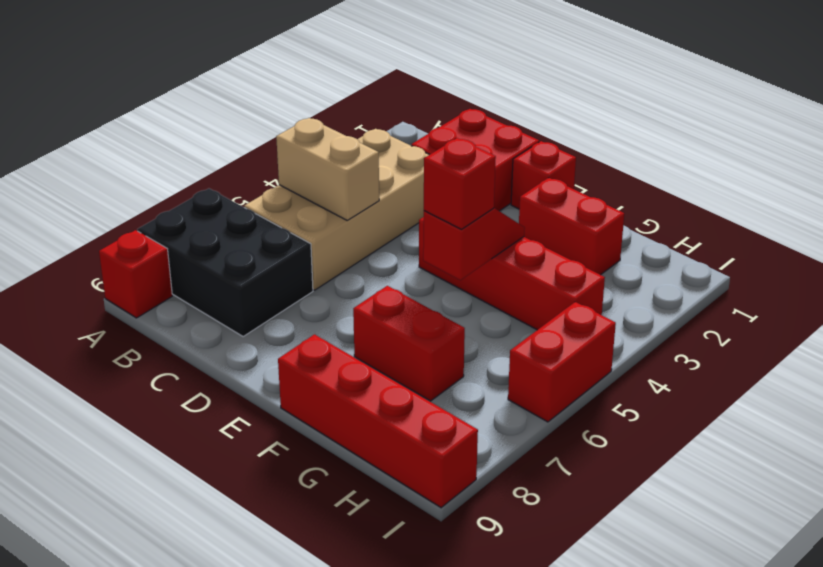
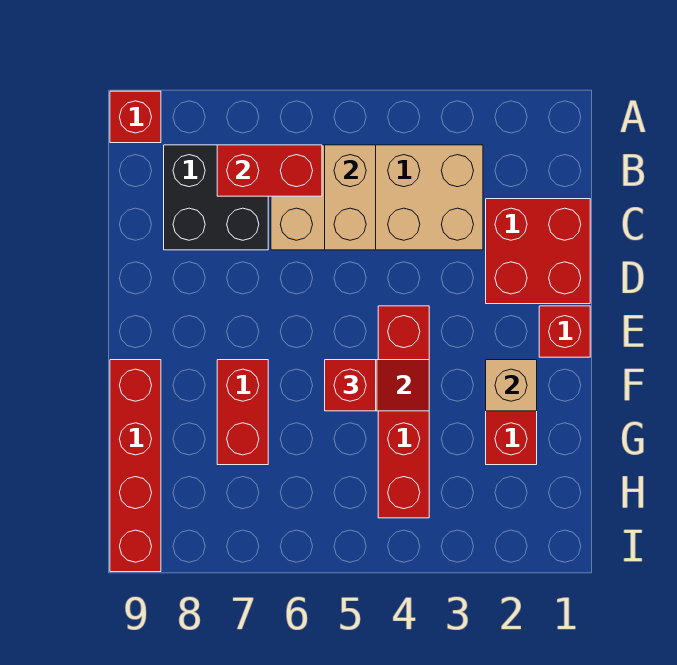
black 2x3 brick [137,188,313,337] -> black 2x2 brick [164,145,268,250]
none -> tan 1x1 brick [486,360,537,411]
red 1x2 brick [508,302,616,422] -> red 1x2 brick moved to [217,145,322,196]

